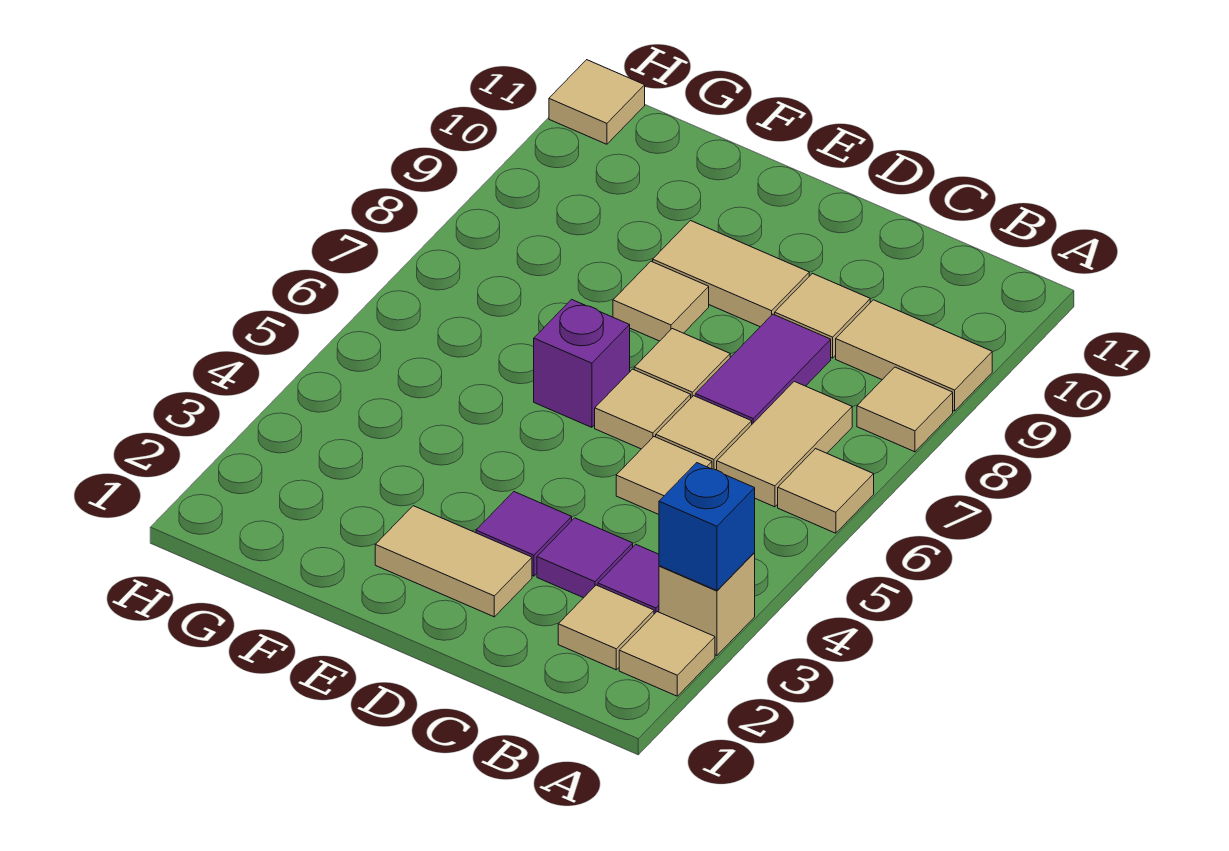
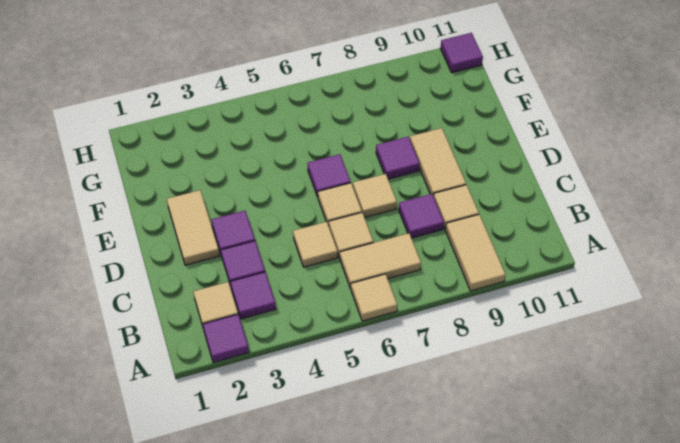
tan 1x1 tile [619,612,715,696] -> purple 1x1 tile [203,314,249,363]
tan 1x1 brick [659,552,755,655] -> none
blue 1x1 brick [659,463,755,591] -> none
tan 1x1 tile [857,367,953,452] -> none
purple 1x2 tile [695,314,831,424] -> purple 1x1 tile [399,194,444,238]
purple 1x1 brick [534,299,630,427] -> purple 1x1 tile [308,154,351,197]
tan 1x1 tile [613,261,709,341] -> purple 1x1 tile [376,137,420,179]
tan 1x1 tile [549,60,645,144] -> purple 1x1 tile [441,33,483,73]

